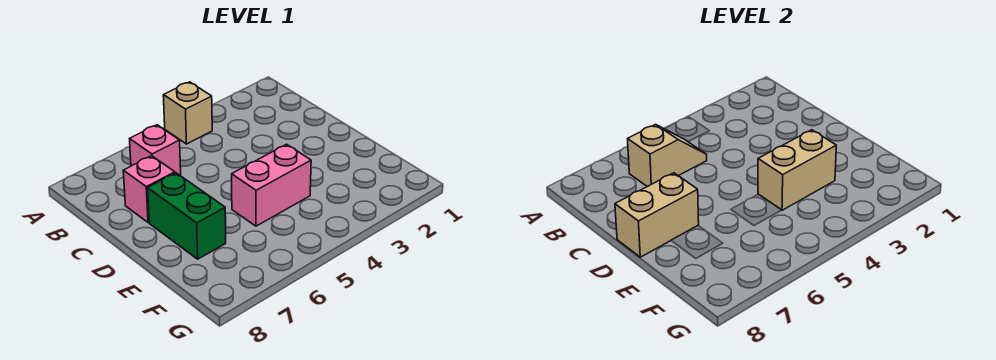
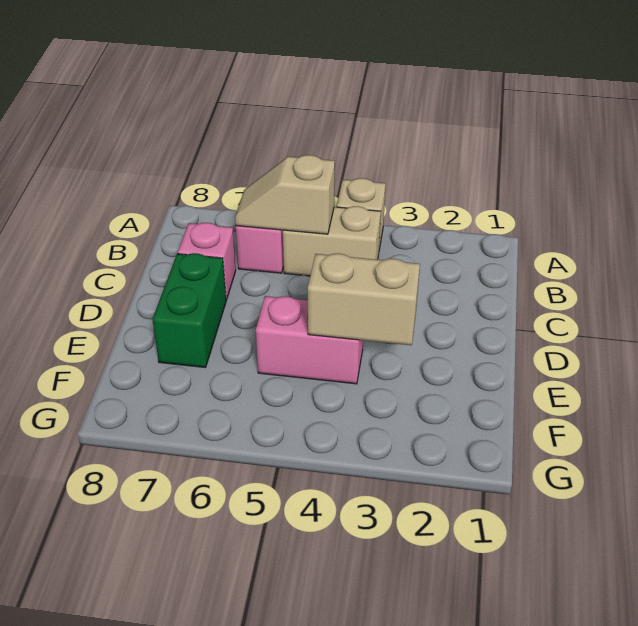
tan 1x2 slope [628,124,707,187] -> tan 1x2 slope turned to [235,155,335,234]
tan 1x2 brick [615,173,699,257] -> tan 1x2 brick moved to [283,206,381,276]

